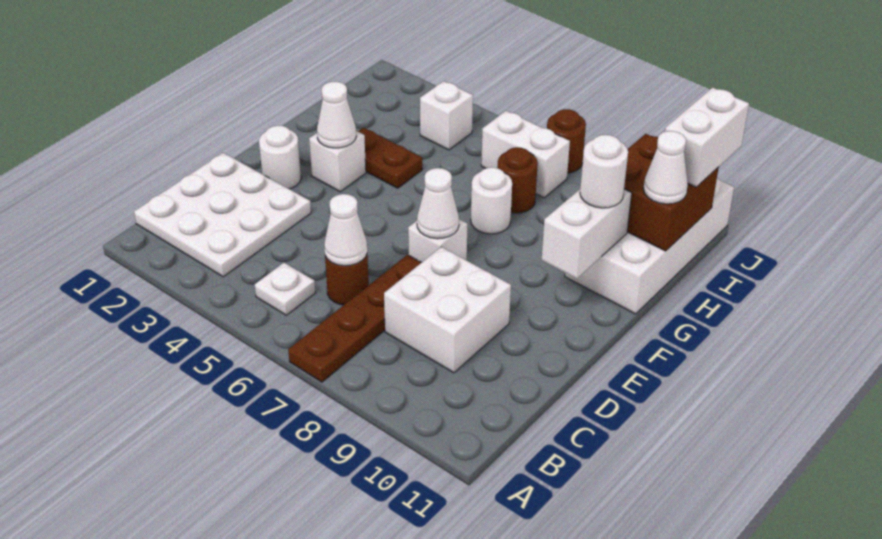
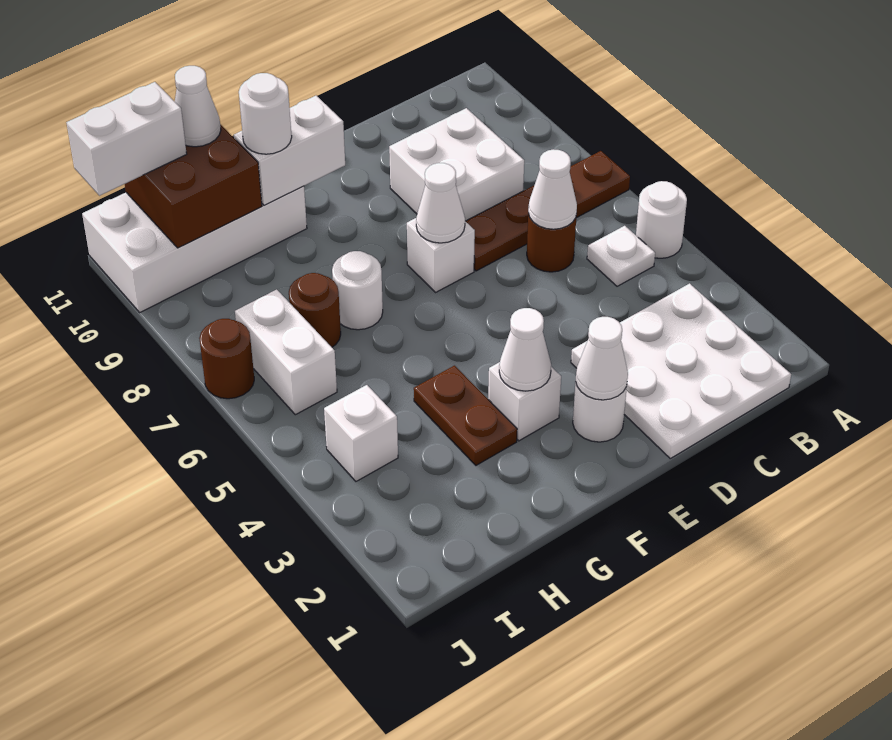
none -> white 1x1 round brick [636,181,687,258]
none -> white 1x1 cone [576,317,628,400]

